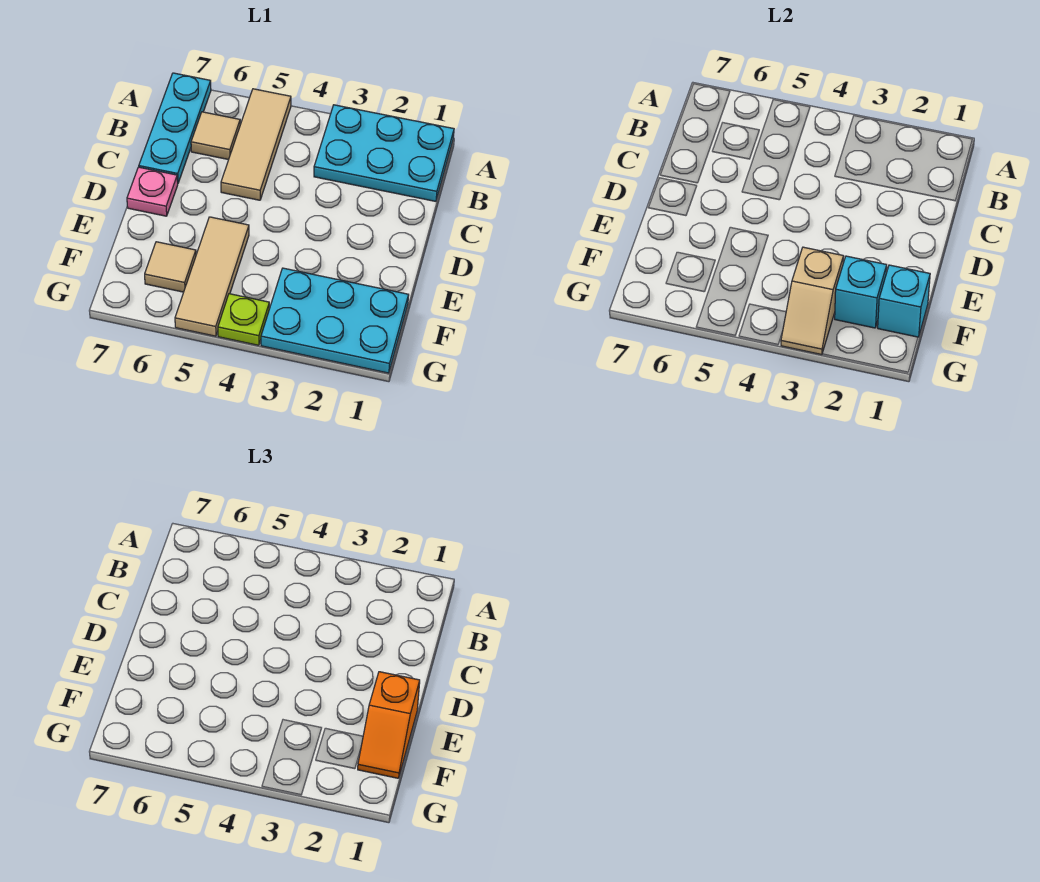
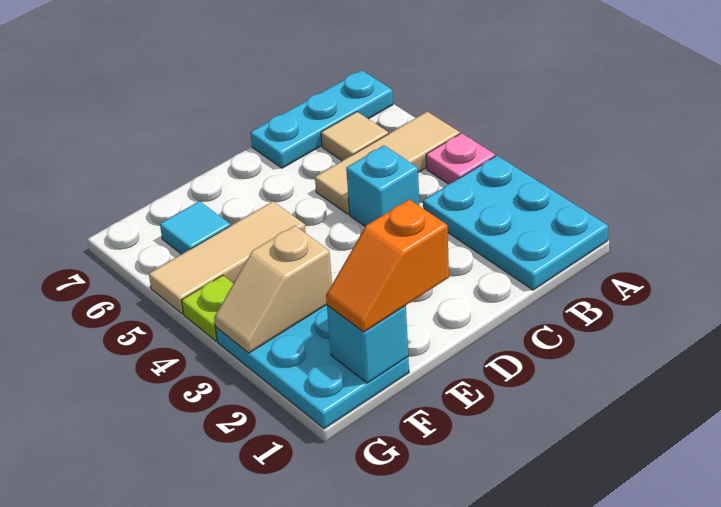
pink 1x1 plate [127,167,178,216] -> pink 1x1 plate moved to [426,133,495,184]
cyan 1x1 brick [835,256,887,328] -> cyan 1x1 brick moved to [346,146,420,227]
tan 1x1 tile [145,242,196,292] -> cyan 1x1 tile [160,201,230,254]

